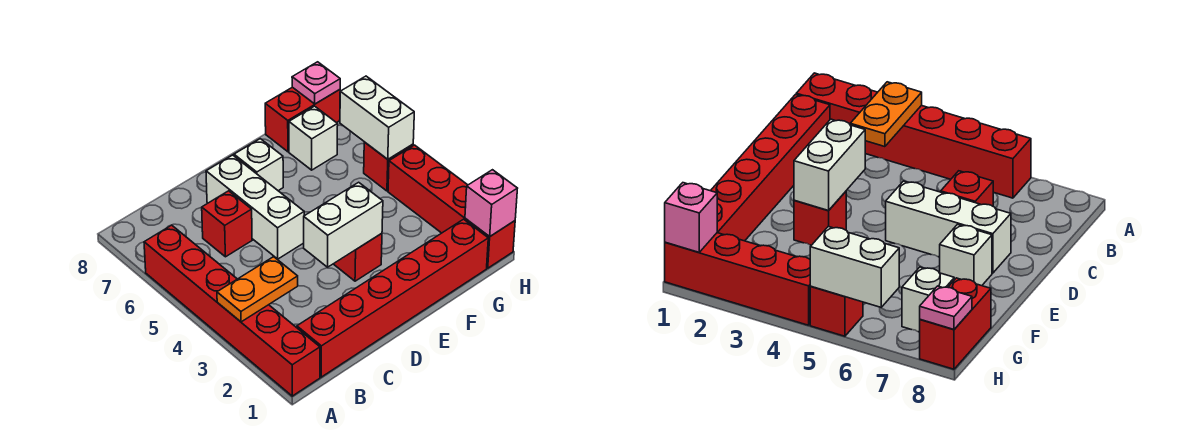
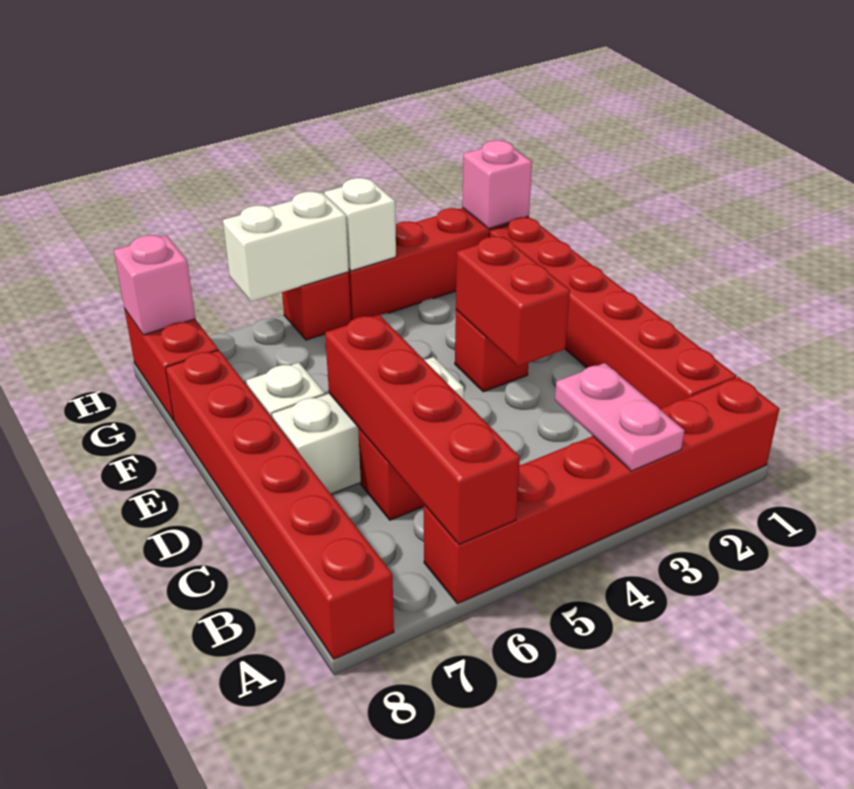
orange 1x2 plate [217,257,298,322] -> pink 1x2 plate [555,363,684,471]
none -> red 1x4 brick [325,315,520,545]
none -> red 1x6 brick [166,350,394,659]
white 1x2 brick [304,182,383,267] -> red 1x2 brick [456,236,570,366]
white 1x1 brick [289,106,338,170] -> white 1x1 brick moved to [324,178,396,271]
pink 1x1 plate [292,62,340,104] -> pink 1x1 brick [114,235,195,335]

